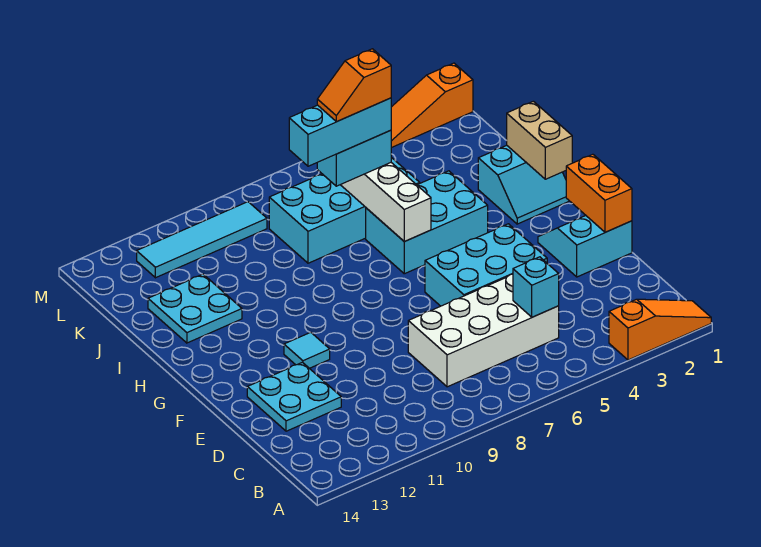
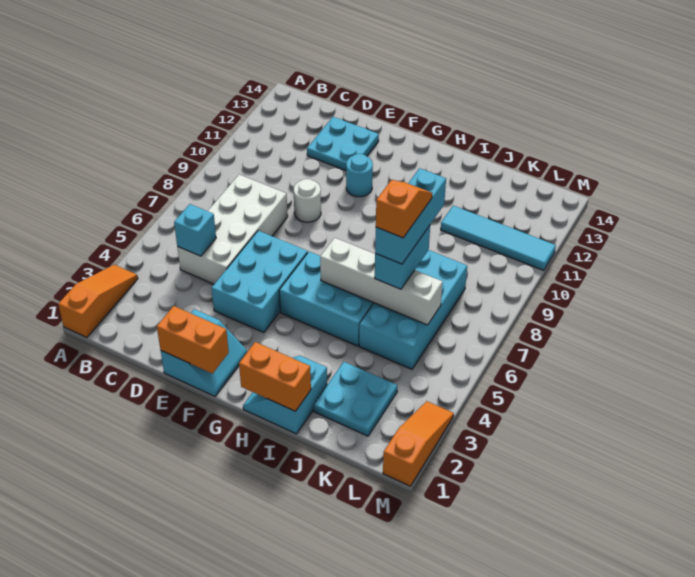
orange 1x3 slope [609,299,711,360] -> orange 1x3 slope turned to [58,265,138,337]
none -> white 1x1 round brick [294,179,321,222]
cyan 1x1 tile [284,332,330,368] -> cyan 1x1 round brick [346,154,373,197]
tan 1x2 brick [507,101,572,179] -> orange 1x2 brick [239,342,311,411]
cyan 2x3 brick [366,171,488,274] -> cyan 2x3 brick turned to [279,252,374,346]
cyan 2x2 plate [148,274,242,343] -> cyan 2x2 plate moved to [314,362,397,436]
cyan 1x4 tile [137,202,267,278] -> cyan 1x4 tile turned to [441,206,556,270]

